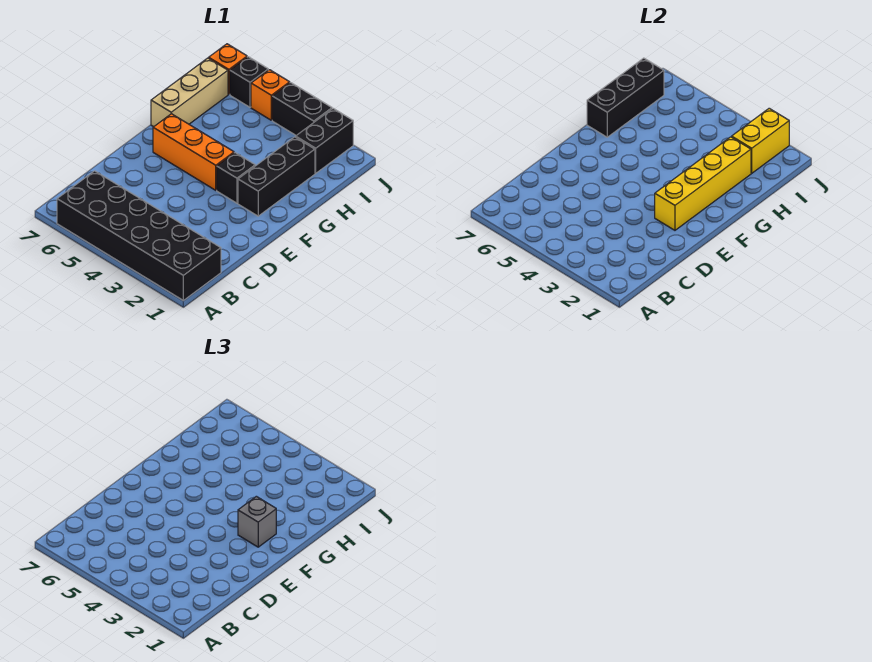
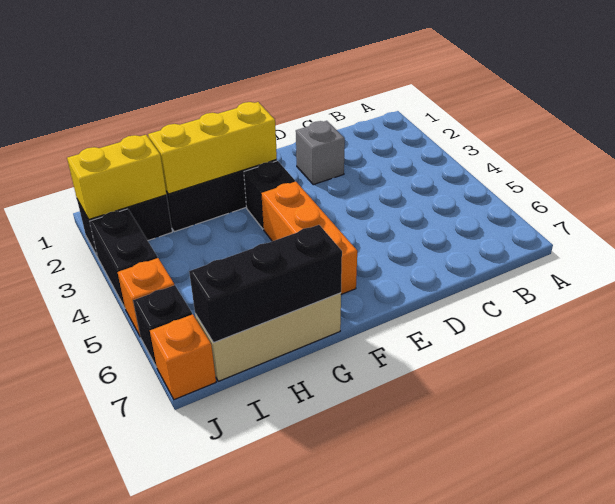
black 2x6 brick [57,171,221,300] -> none
yellow 1x4 brick [655,137,751,230] -> yellow 1x3 brick [148,102,277,194]
grey 1x1 brick [238,496,276,547] -> grey 1x1 brick moved to [296,121,345,185]

